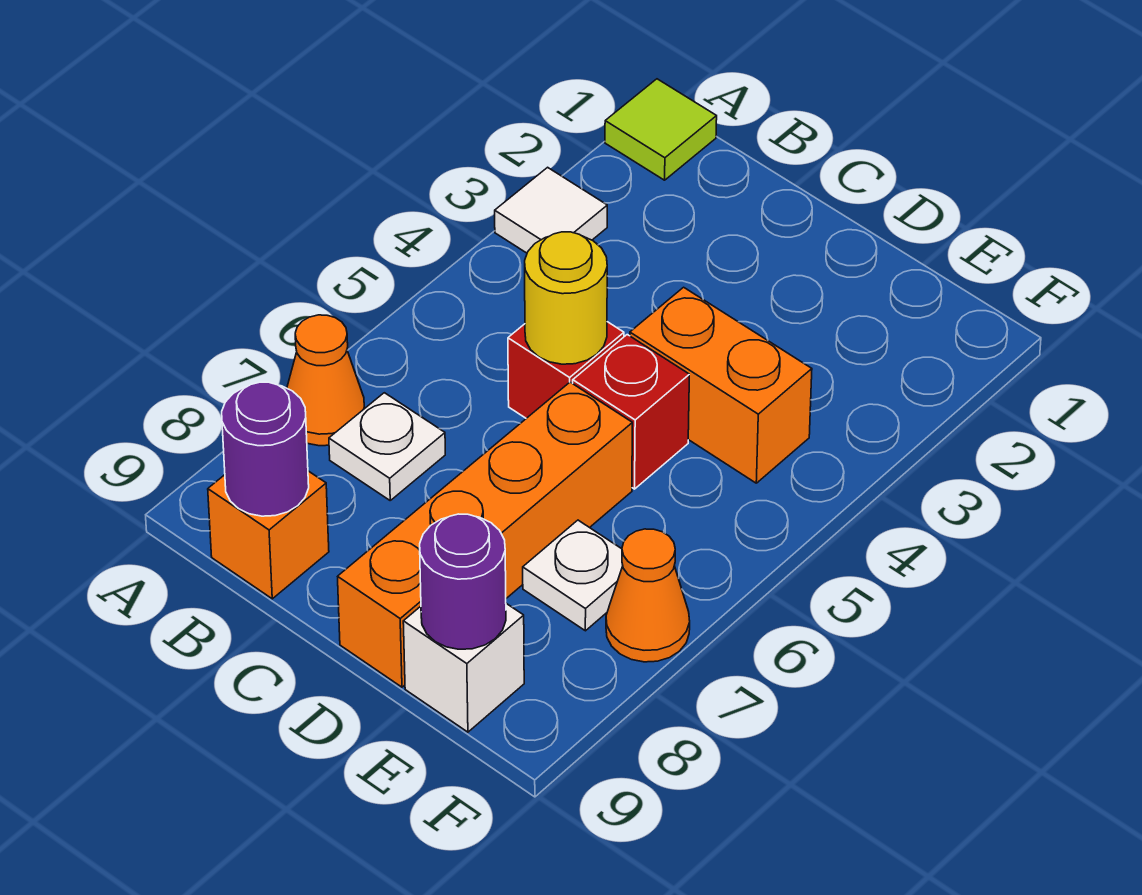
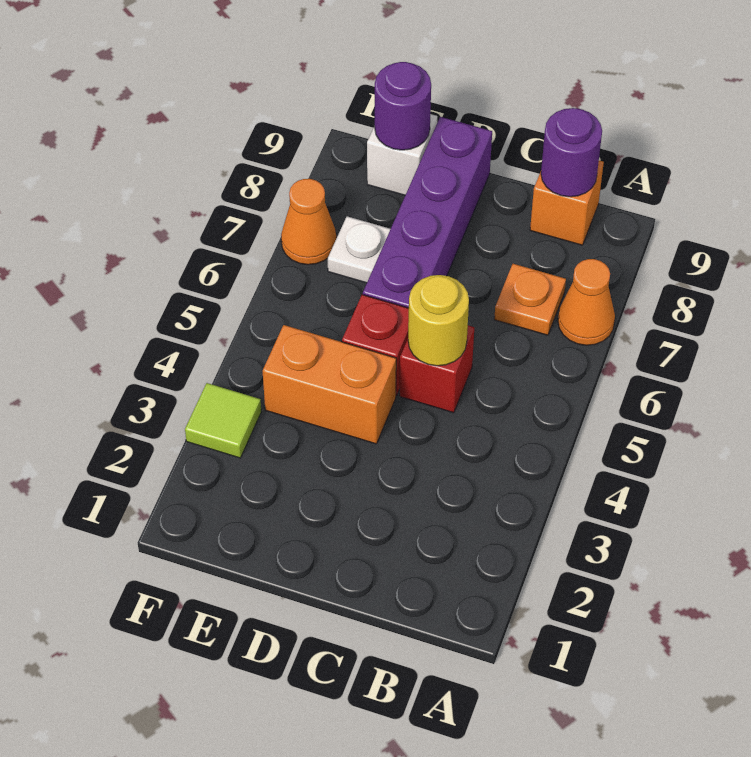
lime 1x1 tile [605,79,717,180] -> lime 1x1 tile moved to [185,383,261,458]
white 1x1 tile [495,167,607,253] -> none
white 1x1 plate [329,393,445,500] -> orange 1x1 plate [494,264,566,335]
orange 1x4 brick [338,382,632,687] -> purple 1x4 brick [363,117,492,308]

